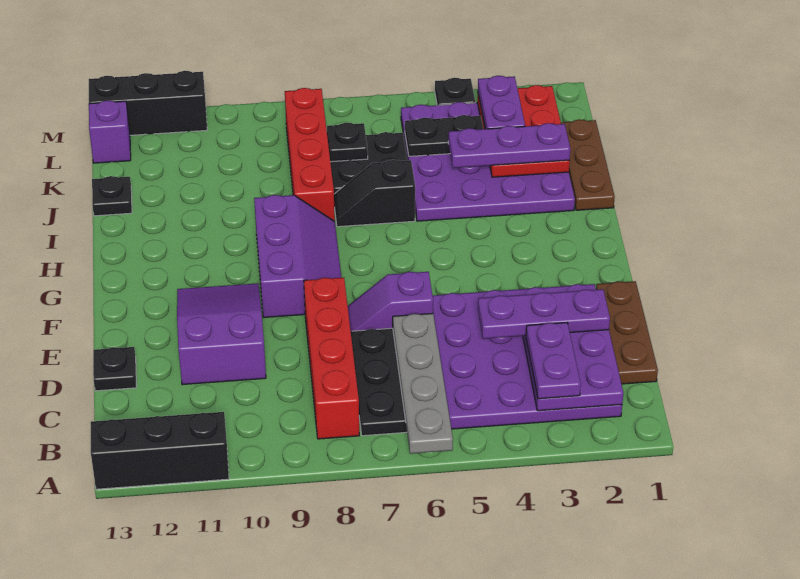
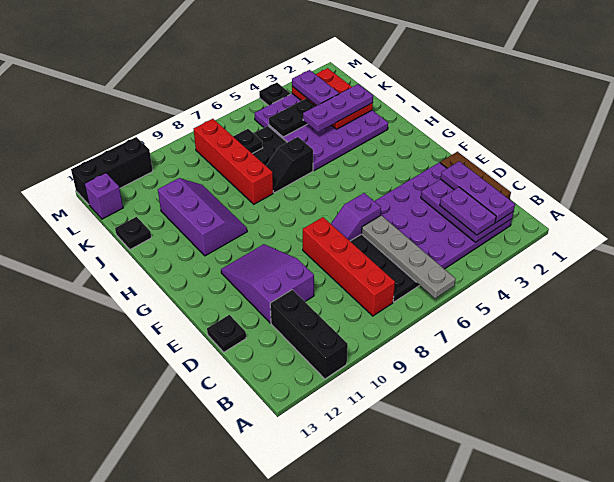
black 1x3 brick [91,412,229,489] -> black 1x3 brick turned to [270,290,348,379]
purple 1x3 plate [478,289,610,339] -> purple 1x3 plate turned to [441,161,515,222]
purple 2x3 slope [254,195,341,317] -> purple 2x3 slope moved to [158,178,247,256]
brown 1x3 plate [561,119,615,210] -> none

